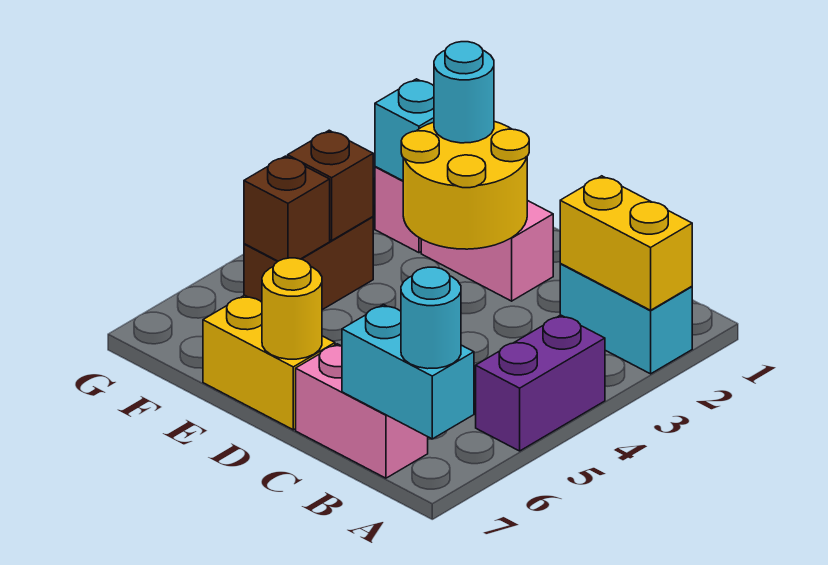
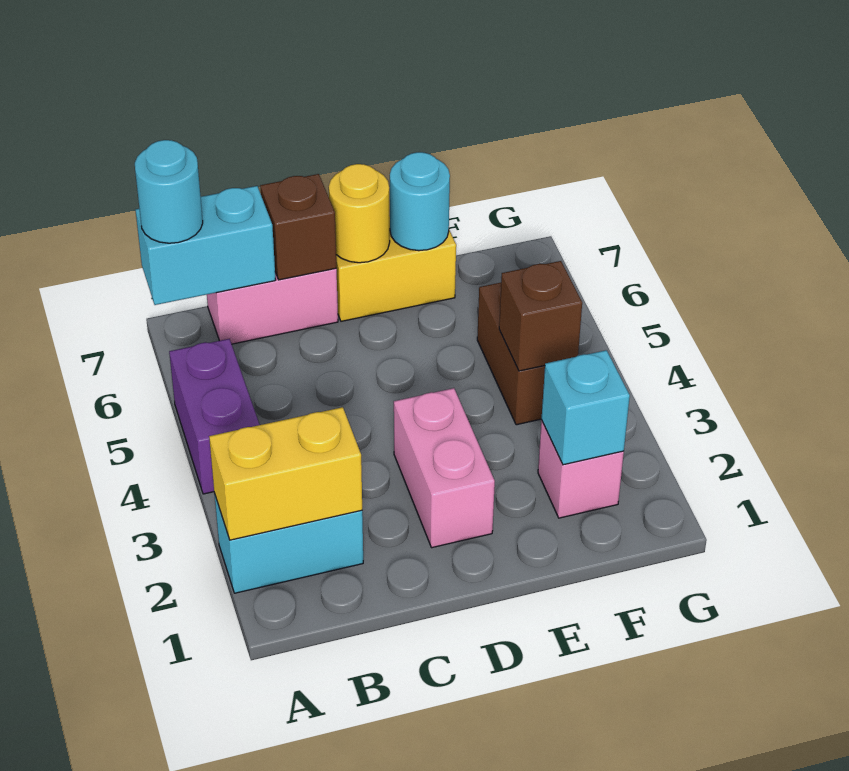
pink 1x2 brick [421,200,553,301] -> pink 1x2 brick turned to [394,388,495,548]
yellow 2x2 round brick [401,121,529,249] -> none
cyan 1x1 round brick [434,42,494,143] -> cyan 1x1 round brick moved to [390,152,450,251]
brown 1x1 brick [244,156,330,261] -> brown 1x1 brick moved to [260,174,336,280]

